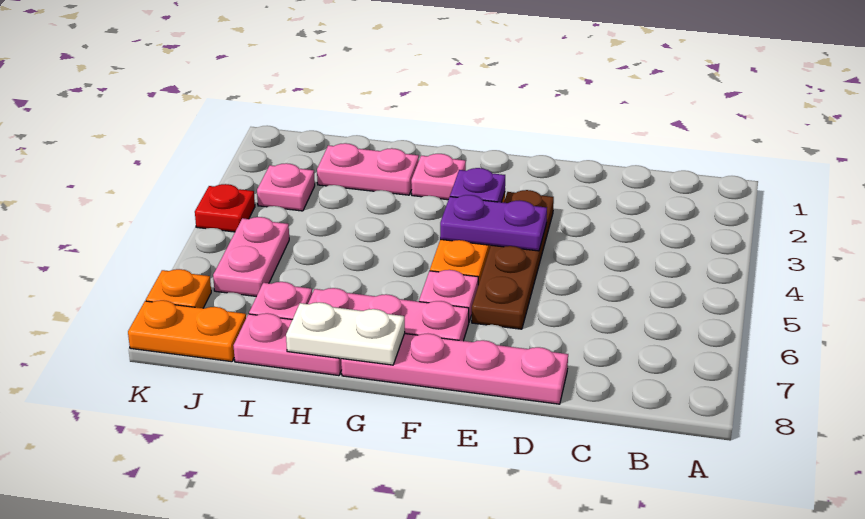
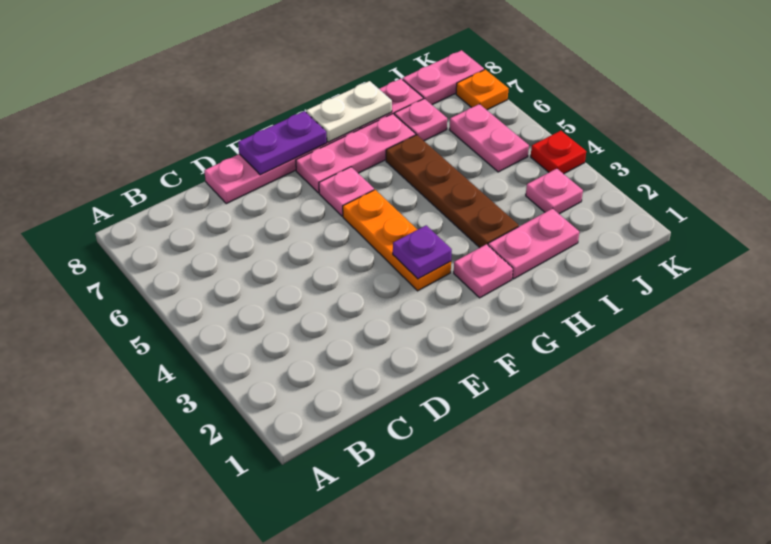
brown 1x4 plate [472,190,554,329] -> brown 1x4 plate moved to [386,135,519,248]
purple 1x2 plate [440,195,547,251] -> purple 1x2 plate moved to [238,111,327,175]
orange 1x2 plate [128,300,246,362] -> pink 1x2 plate [403,50,484,105]

